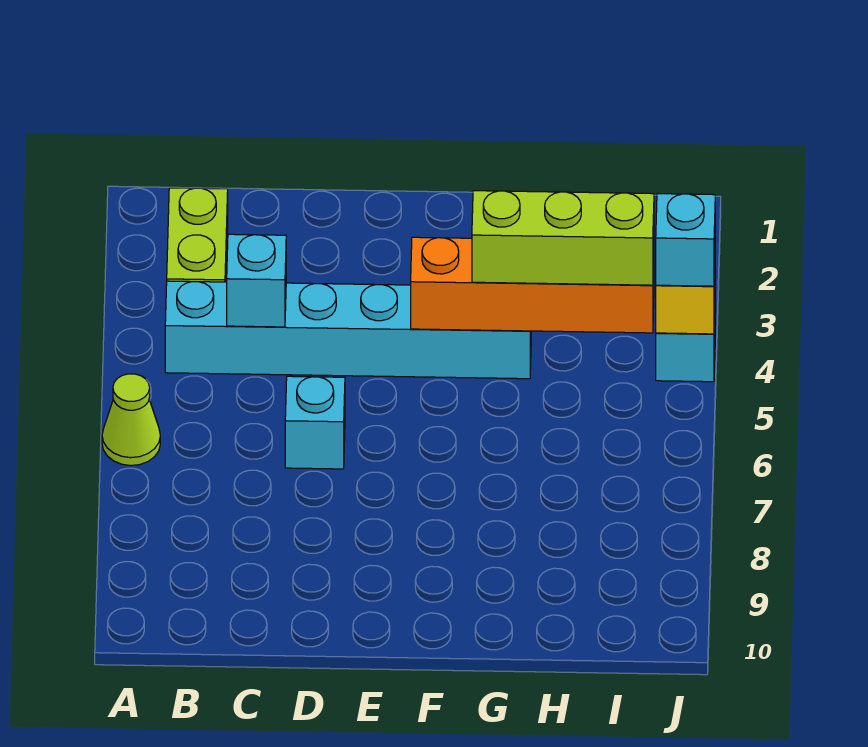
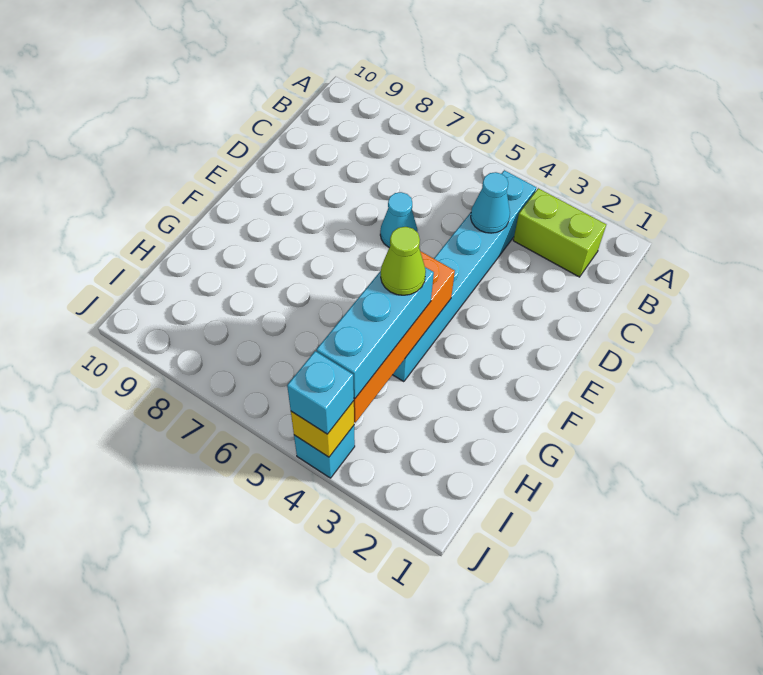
lime 1x1 cone [102,374,160,466] -> lime 1x1 cone moved to [381,227,426,295]
cyan 1x1 brick [227,234,286,327] -> cyan 1x1 cone [471,172,510,233]
cyan 1x1 brick [285,376,345,469] -> cyan 1x1 cone [380,192,417,247]
lime 1x3 brick [472,191,654,285] -> cyan 1x3 brick [316,267,434,399]

